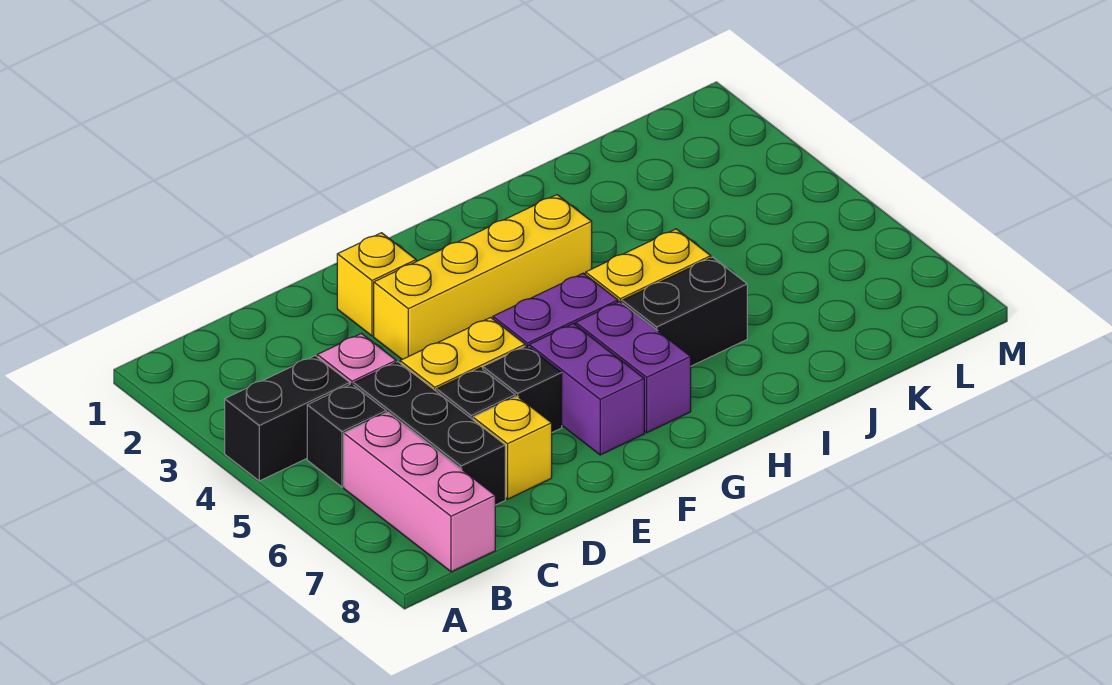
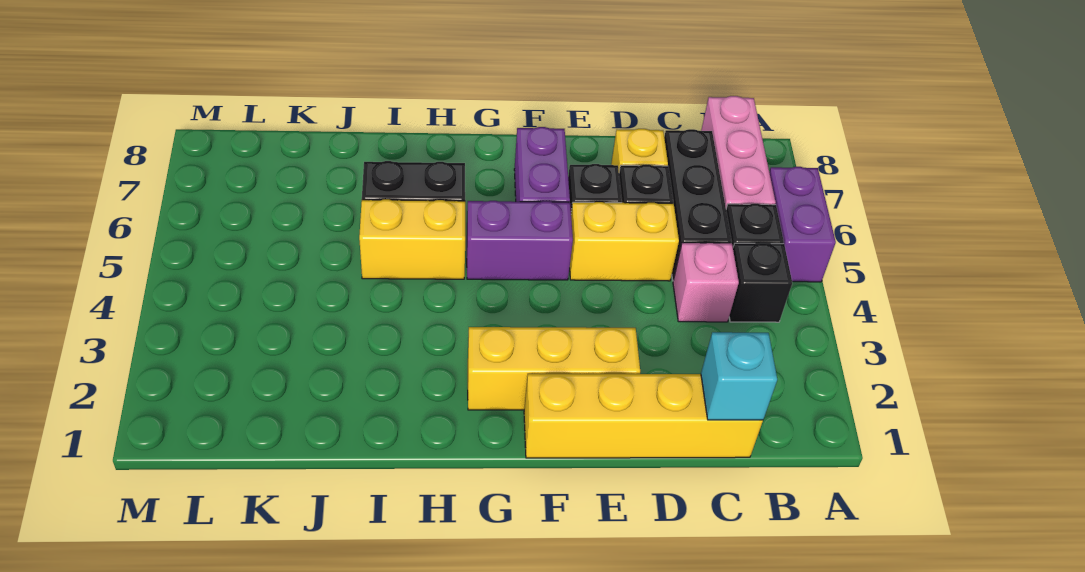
black 1x2 brick [225,356,350,481] -> black 1x1 brick [729,243,792,322]
none -> cyan 1x1 brick [701,332,777,420]
yellow 1x1 brick [337,233,416,336] -> yellow 1x3 brick [468,327,640,410]
yellow 1x4 brick [374,195,592,359] -> yellow 1x4 brick moved to [524,374,763,458]
purple 1x2 brick [576,301,691,433] -> purple 1x2 brick moved to [769,167,836,282]

